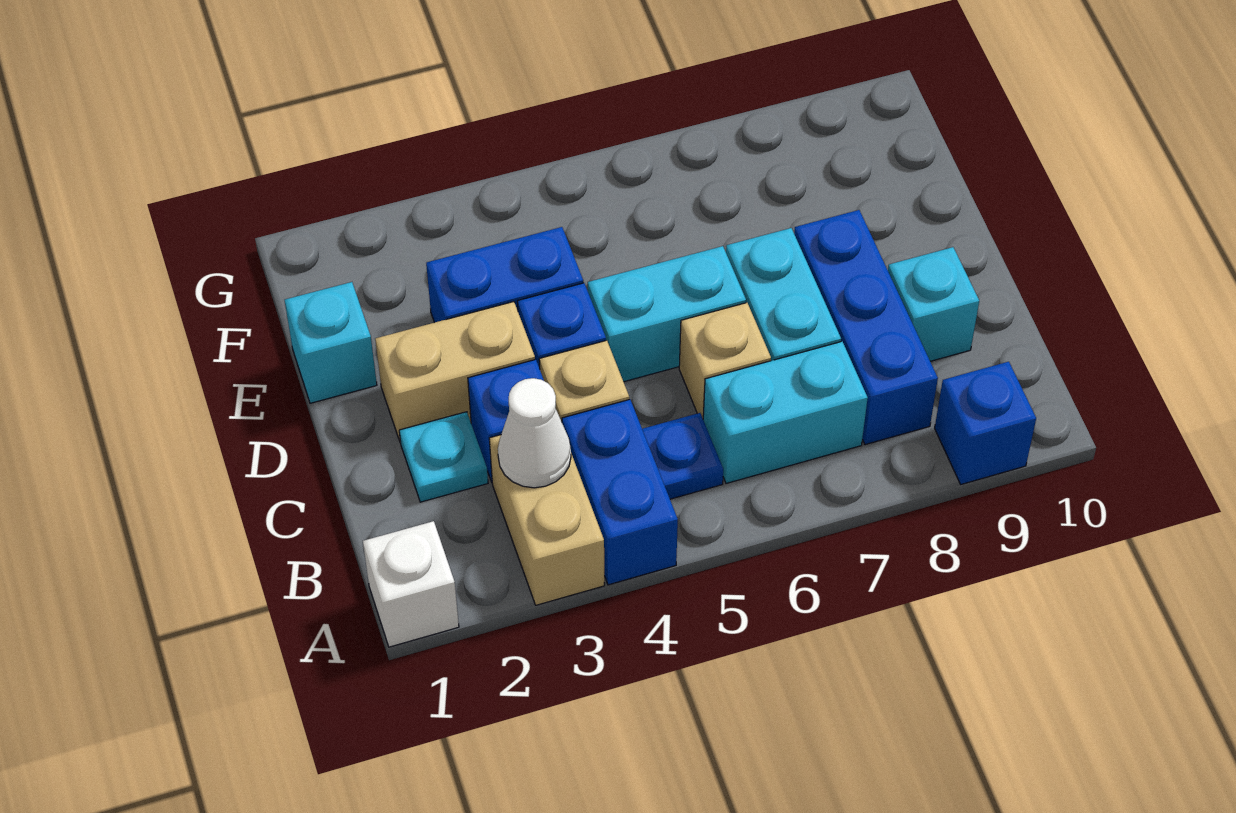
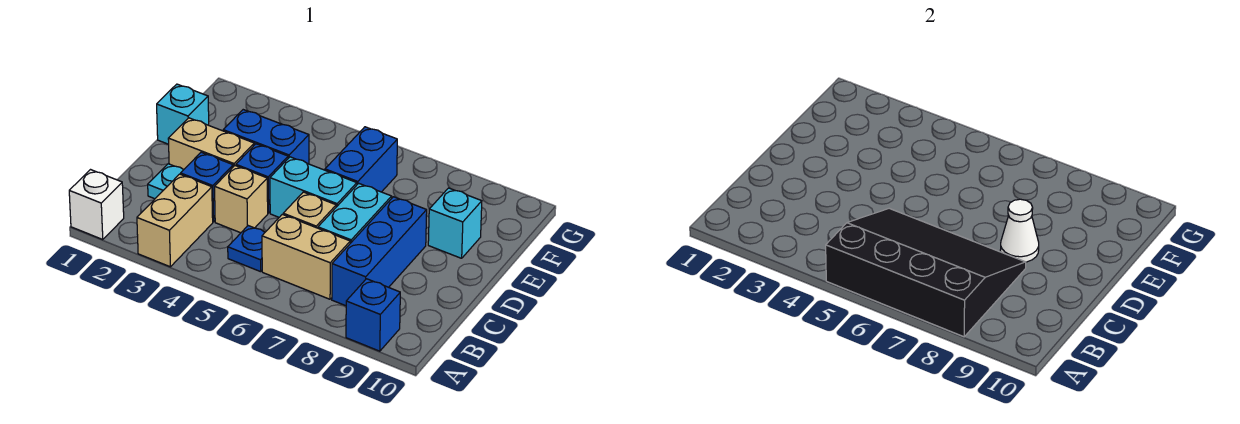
blue 1x2 brick [562,399,678,585] -> blue 1x2 brick moved to [325,127,397,192]
none -> black 3x4 slope [826,208,1026,337]
white 1x1 cone [498,378,571,488] -> white 1x1 cone moved to [1000,199,1039,262]
cyan 1x2 brick [703,342,868,483] -> tan 1x2 brick [262,214,350,299]
cyan 1x1 brick [888,247,979,361] -> cyan 1x1 brick moved to [428,188,482,258]

